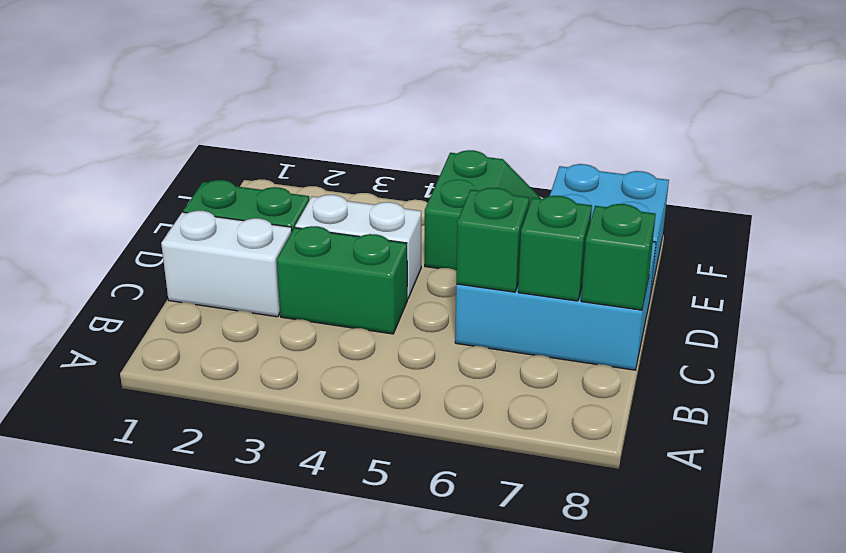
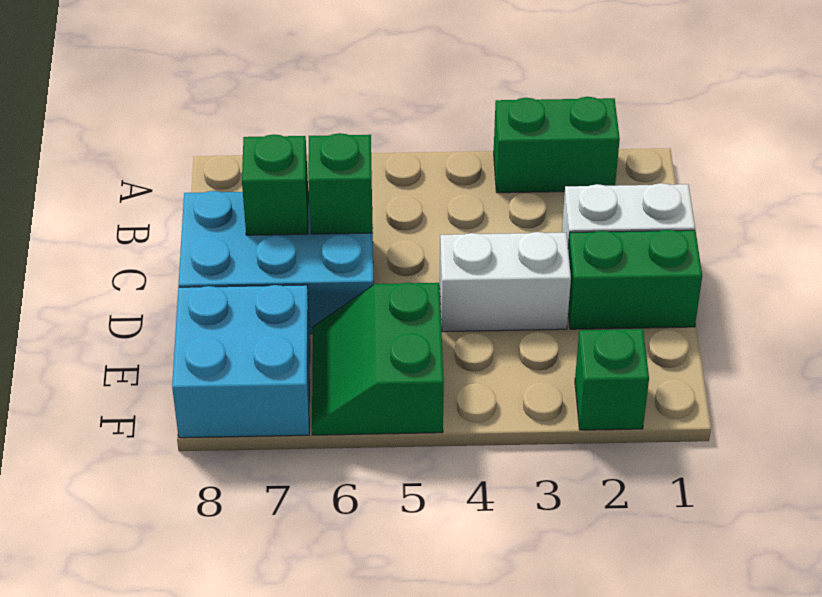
green 1x2 brick [277,226,407,334] -> green 1x2 brick moved to [494,97,620,193]
green 1x1 brick [581,204,656,310] -> green 1x1 brick moved to [575,329,649,430]

